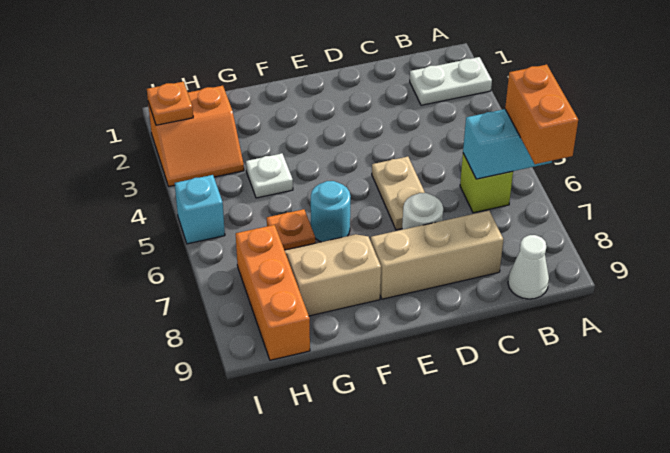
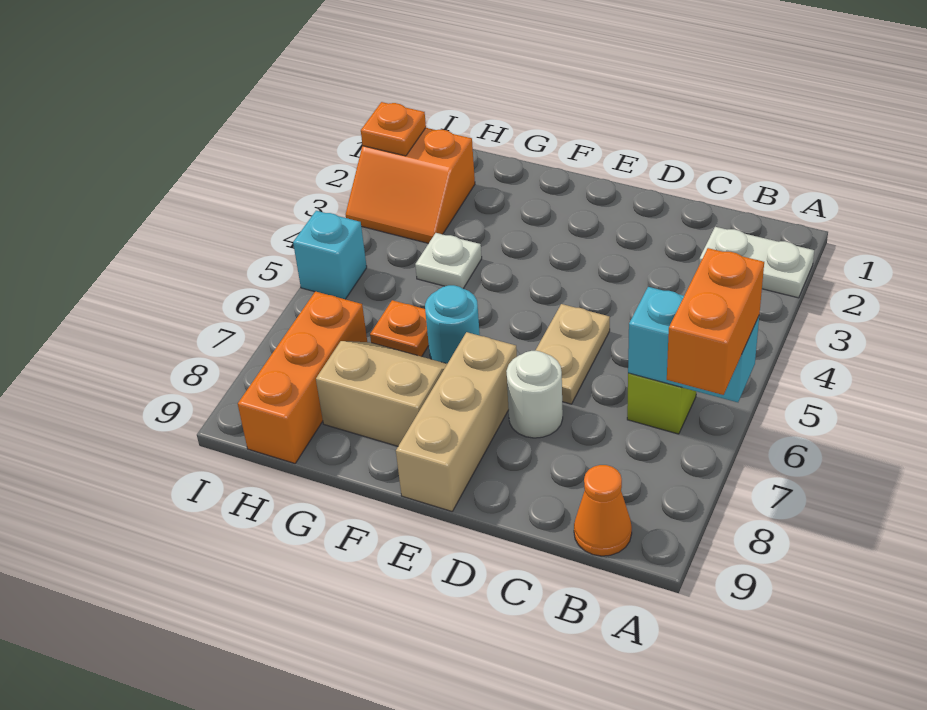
white 1x1 cone [508,235,549,299] -> orange 1x1 cone [574,465,632,556]
tan 1x3 brick [371,211,504,299] -> tan 1x3 brick turned to [396,332,517,511]

